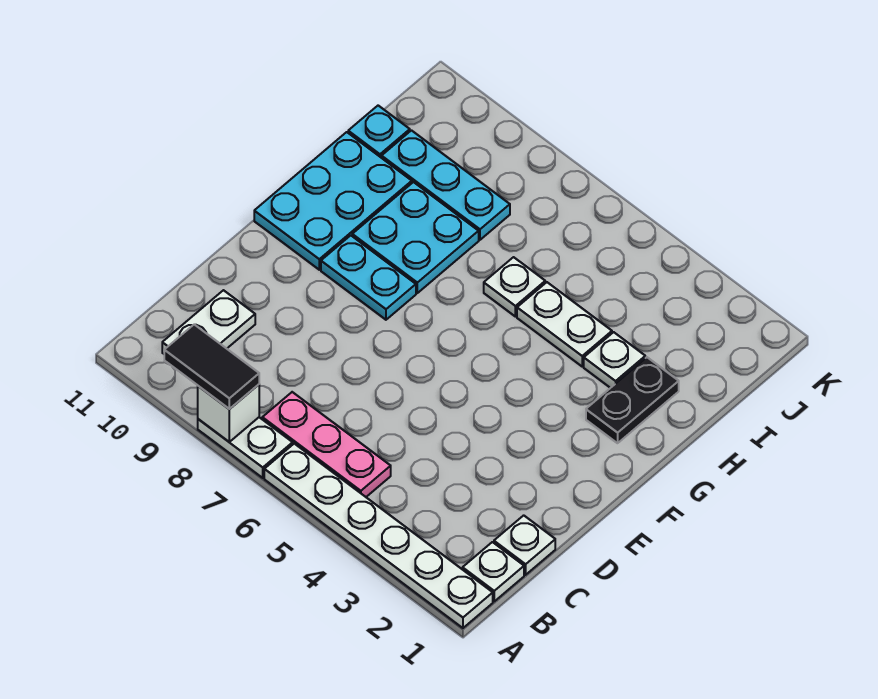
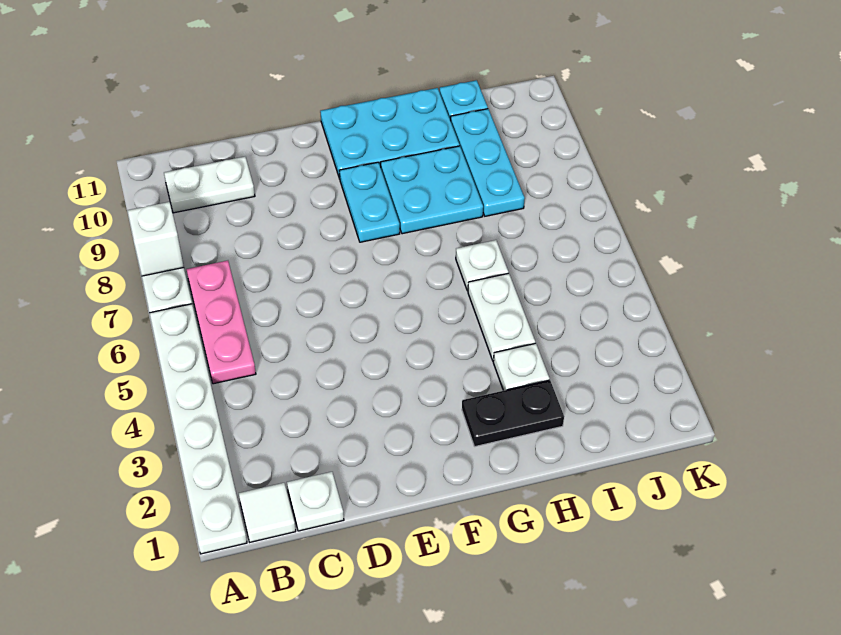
black 1x2 tile [164,325,259,409] -> none
white 1x1 plate [463,542,524,601] -> white 1x1 tile [239,483,296,542]

